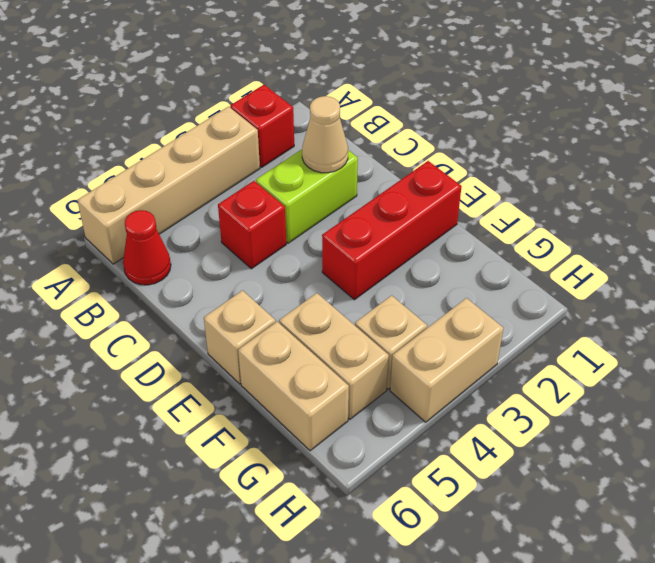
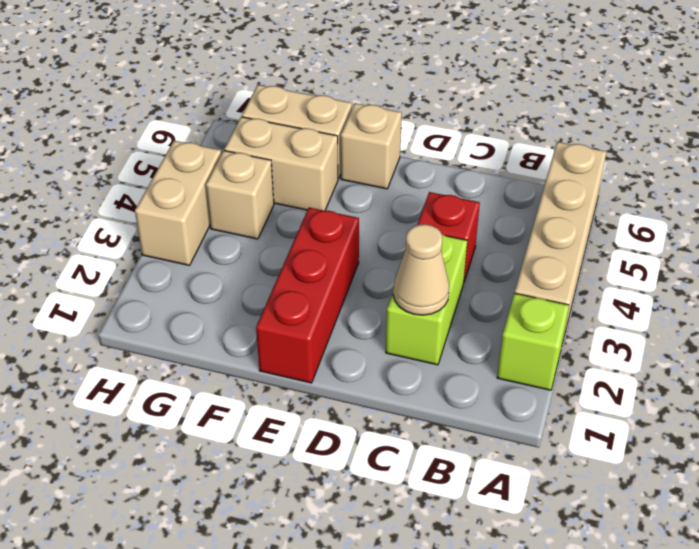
red 1x1 brick [230,85,294,167] -> lime 1x1 brick [497,293,569,390]
red 1x1 cone [123,210,171,285] -> none

